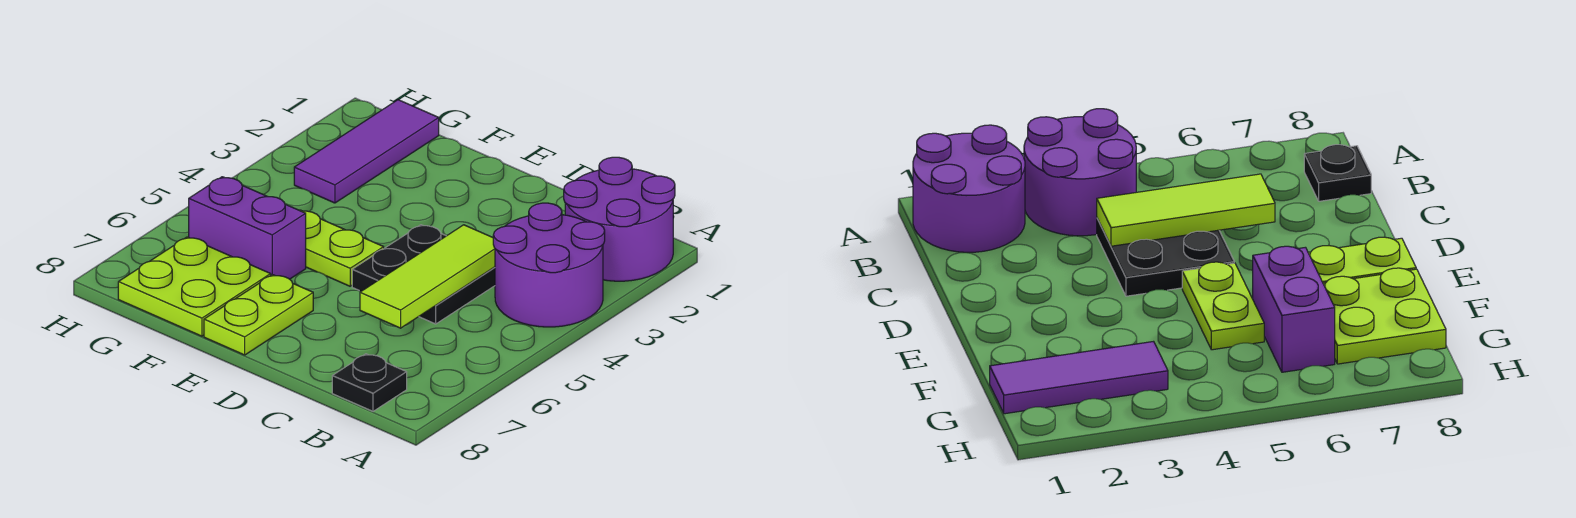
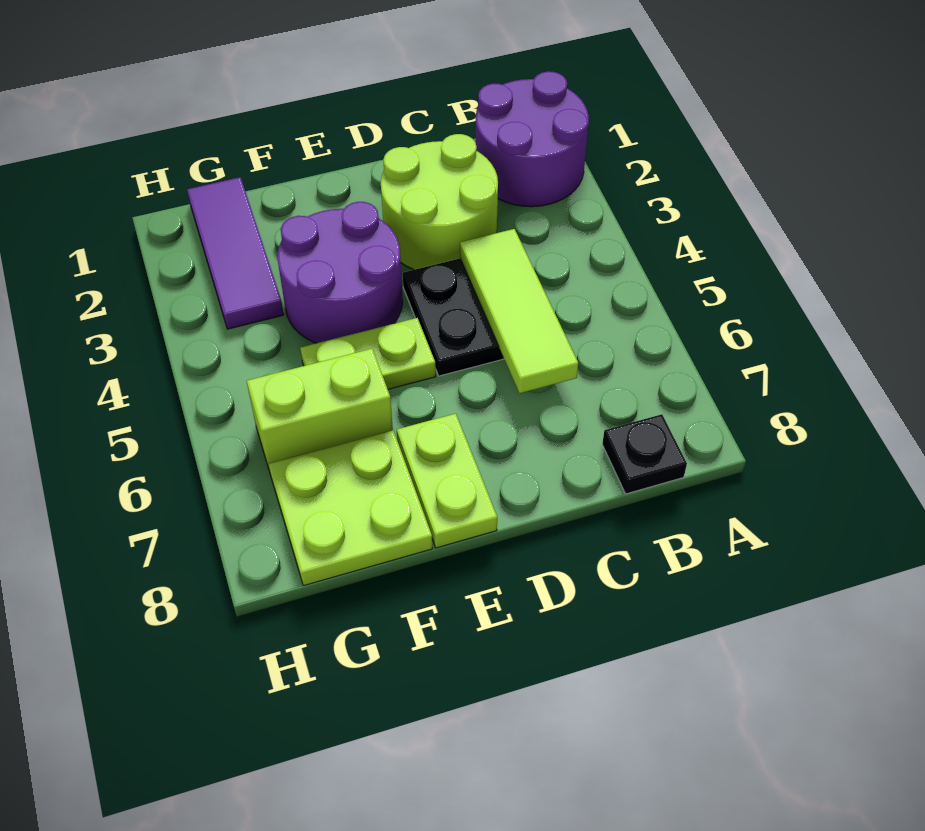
purple 2x2 round brick [493,203,605,327] -> purple 2x2 round brick moved to [278,202,403,343]
none -> lime 2x2 round brick [381,134,498,270]
purple 1x2 brick [189,177,306,279] -> lime 1x2 brick [247,349,393,472]

